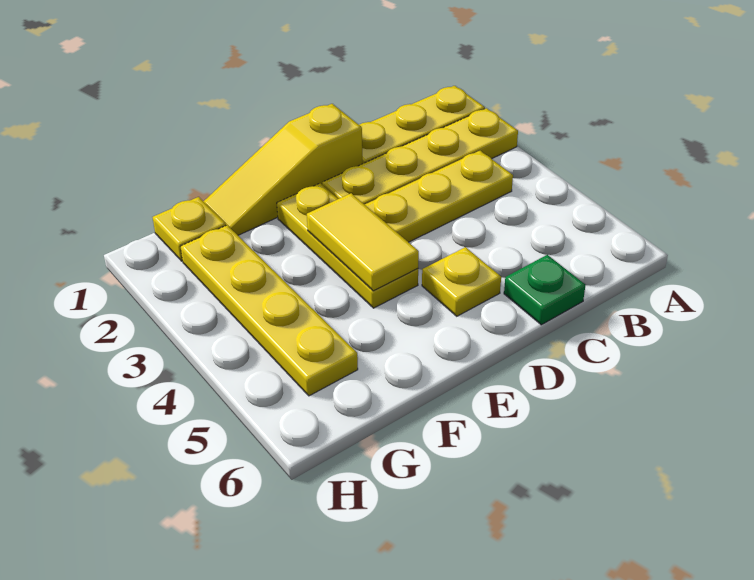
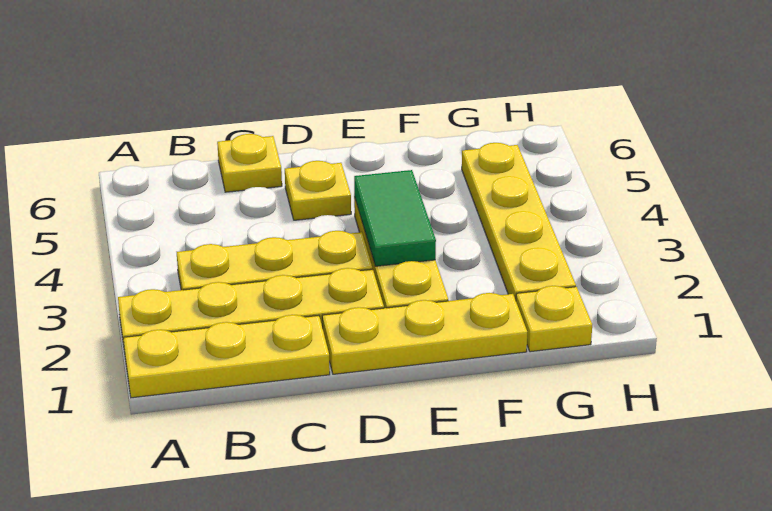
green 1x1 plate [504,255,585,325] -> yellow 1x1 plate [217,134,282,192]
yellow 1x3 slope [203,104,362,235] -> yellow 1x3 plate [322,293,527,374]
yellow 1x2 tile [307,193,419,291] -> green 1x2 tile [354,170,436,266]

